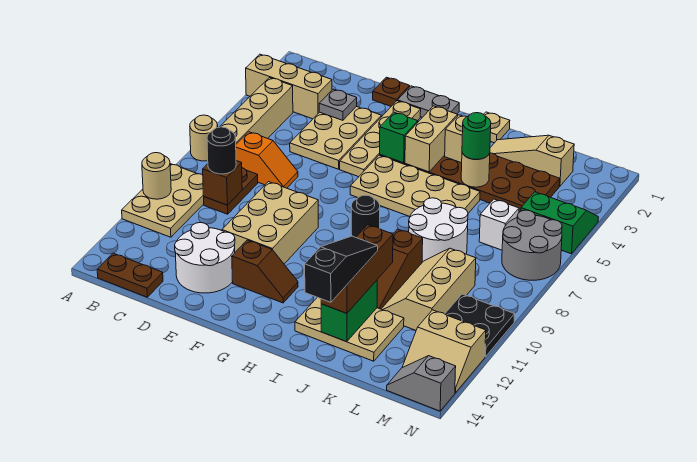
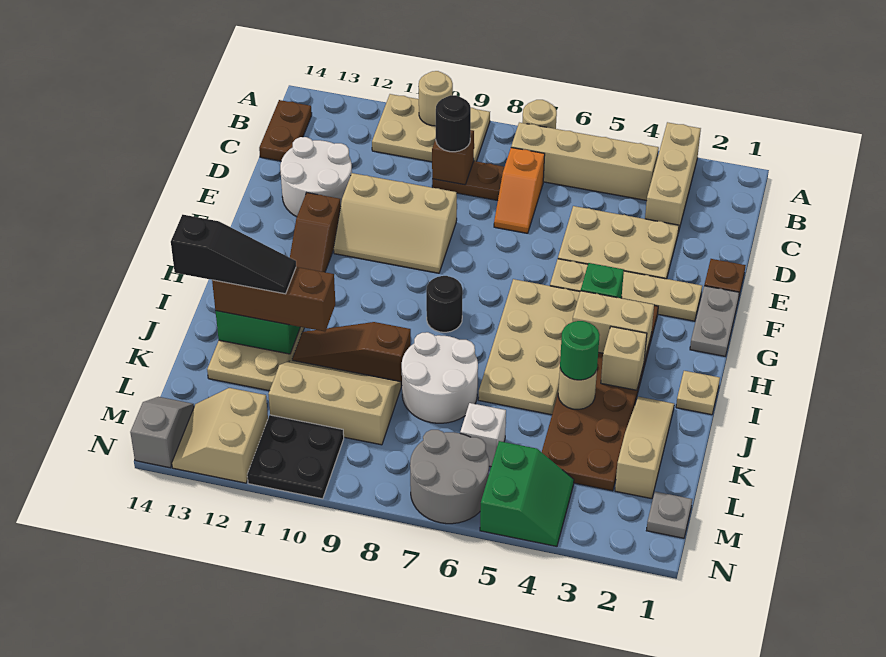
grey 1x1 plate [319,89,357,120] -> grey 1x1 plate moved to [646,492,692,538]
tan 2x3 brick [222,182,318,264] -> tan 2x3 slope [334,173,457,273]

